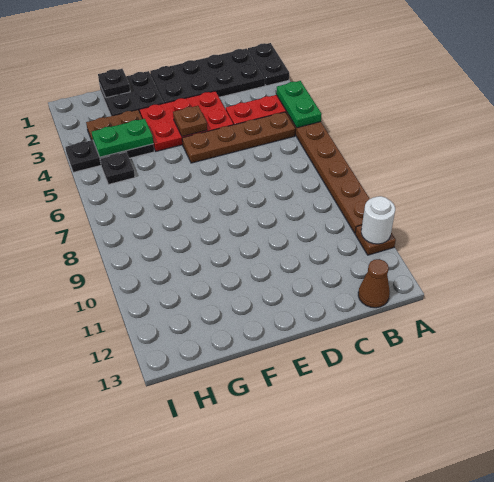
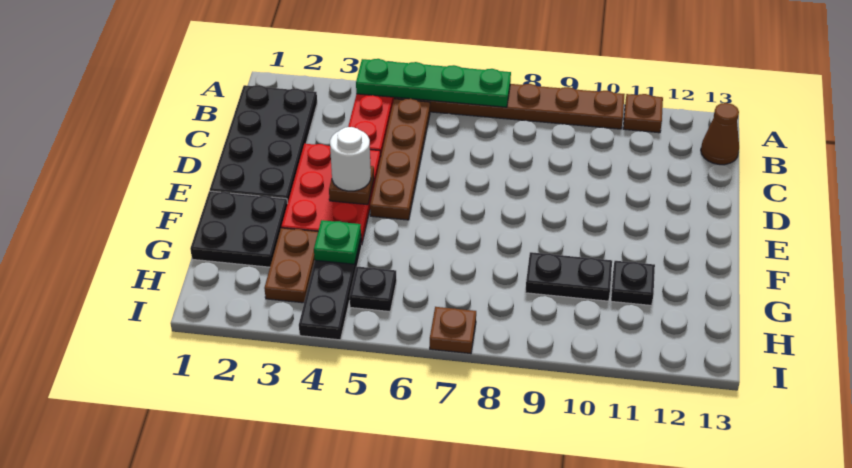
black 1x2 plate [248,43,289,86] -> black 1x2 plate moved to [525,252,612,301]
green 1x2 plate [276,81,322,128] -> green 1x4 plate [356,59,511,107]
white 1x1 round brick [361,196,395,244] -> white 1x1 round brick moved to [330,127,371,191]
black 1x1 plate [98,69,130,98] -> black 1x1 plate moved to [611,261,655,305]
green 1x2 plate [92,119,153,157] -> green 1x1 plate [314,220,361,264]
none -> brown 1x1 plate [430,307,476,354]

